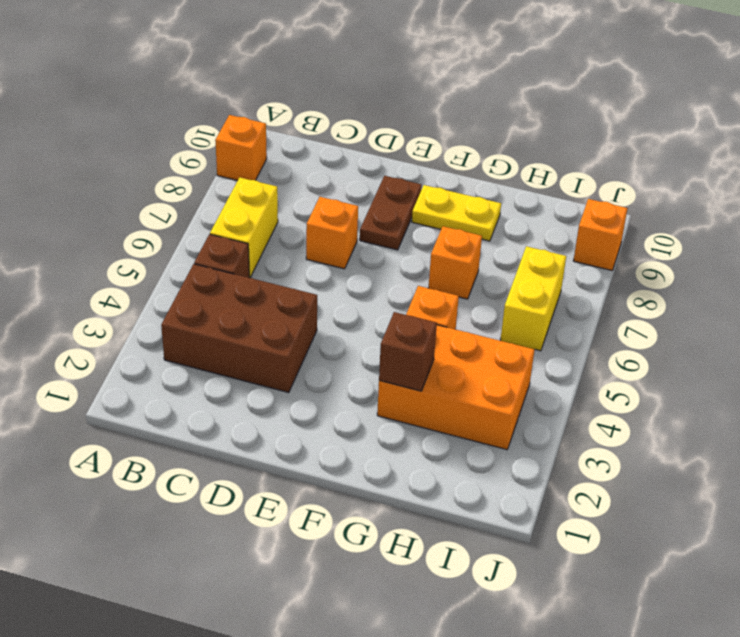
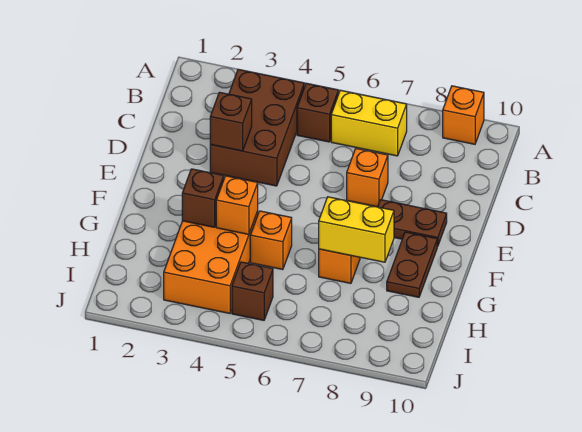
none -> brown 1x1 brick [210,92,252,151]
yellow 1x2 plate [412,185,501,241] -> brown 1x2 plate [387,232,437,297]
none -> brown 1x1 brick [232,262,273,320]
yellow 1x2 brick [500,246,566,351] -> yellow 1x2 brick moved to [319,197,394,262]
orange 1x1 brick [573,199,627,270] -> orange 1x1 brick moved to [216,176,258,234]

